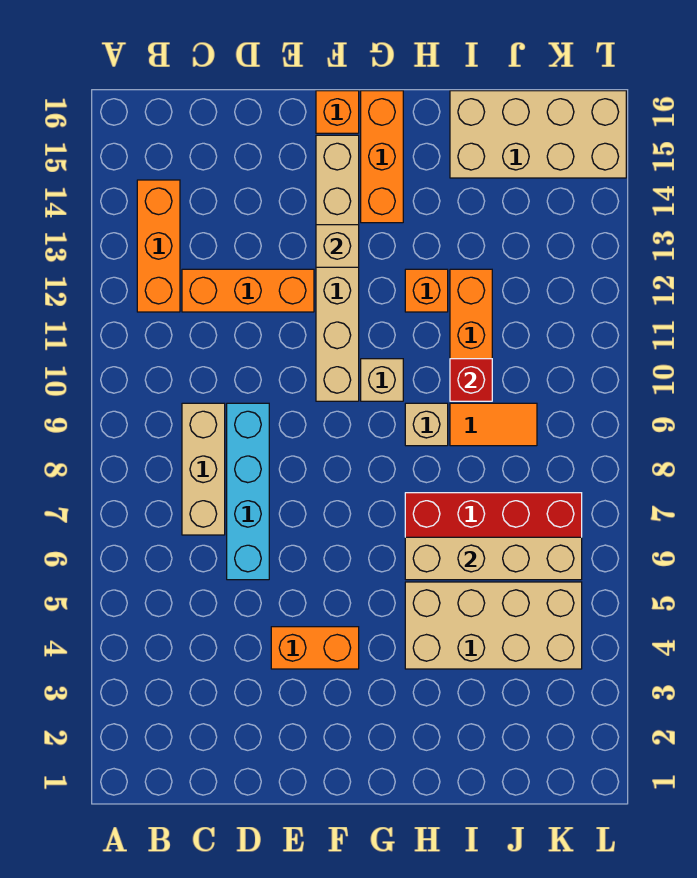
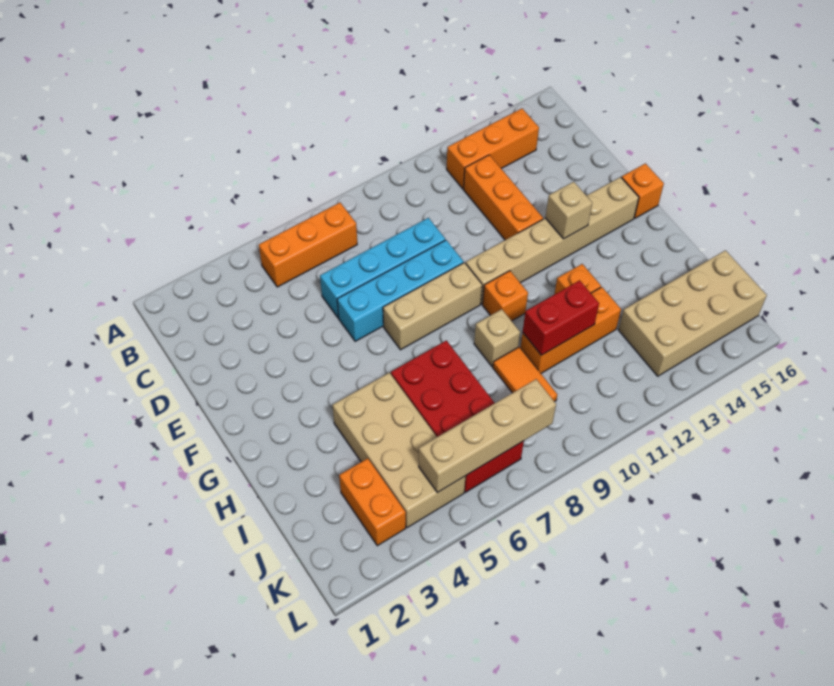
tan 1x3 brick [182,403,225,535] -> tan 1x3 brick moved to [383,263,482,350]
orange 1x2 brick [271,627,359,669] -> orange 1x2 brick moved to [339,458,406,546]
none -> cyan 1x4 brick [337,240,464,341]
tan 1x1 brick [361,359,403,401] -> orange 1x1 brick [483,271,528,321]
orange 1x3 brick [361,91,403,223] -> orange 1x3 brick moved to [259,203,357,287]
tan 1x4 brick [405,537,582,580] -> tan 1x4 brick turned to [419,379,556,493]
red 1x1 brick [450,359,492,401] -> red 1x2 brick [523,280,599,355]
tan 2x4 brick [450,91,626,178] -> tan 2x4 brick turned to [618,250,767,376]

